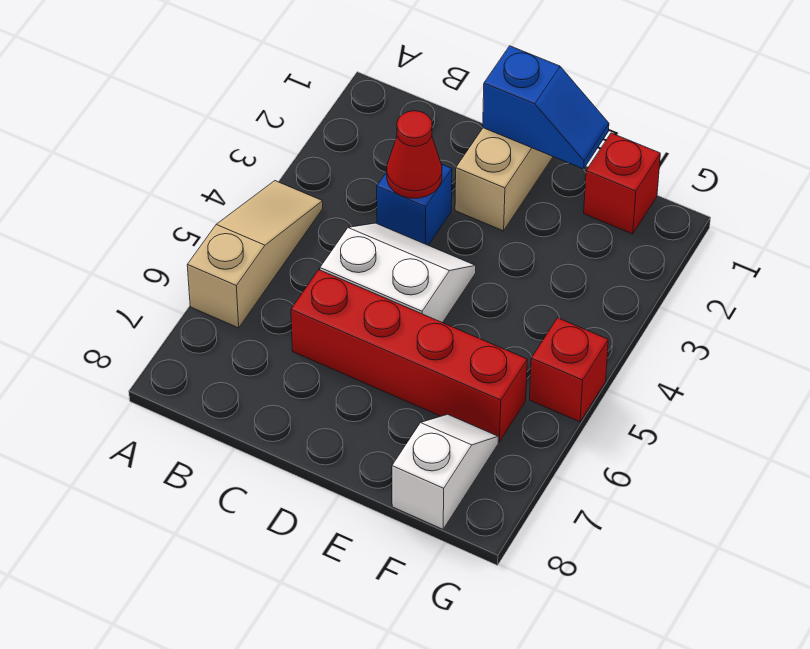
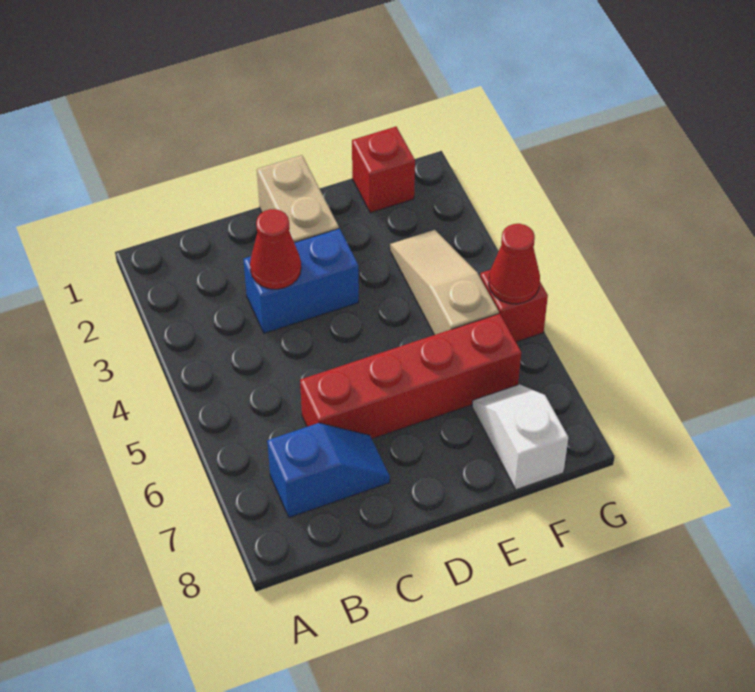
tan 1x3 slope [187,181,323,328] -> tan 1x3 slope moved to [390,230,499,335]
blue 1x1 brick [377,164,452,245] -> blue 1x2 brick [244,228,359,333]
white 2x2 slope [320,223,476,323] -> none
blue 1x2 slope [483,46,609,169] -> blue 1x2 slope moved to [267,423,390,518]
none -> red 1x1 cone [489,224,540,304]

